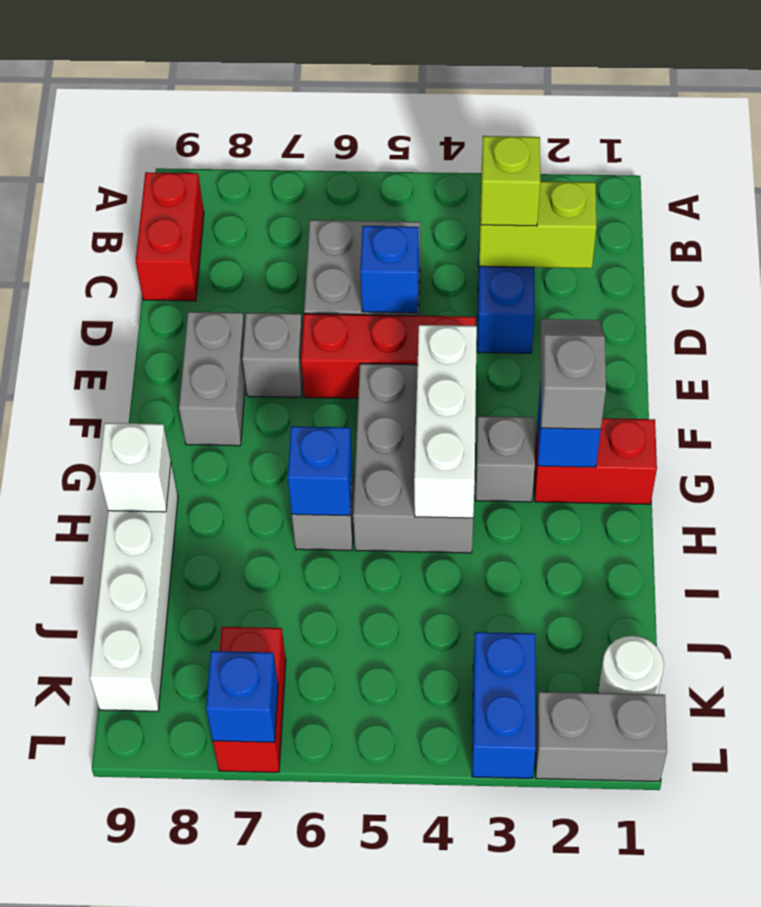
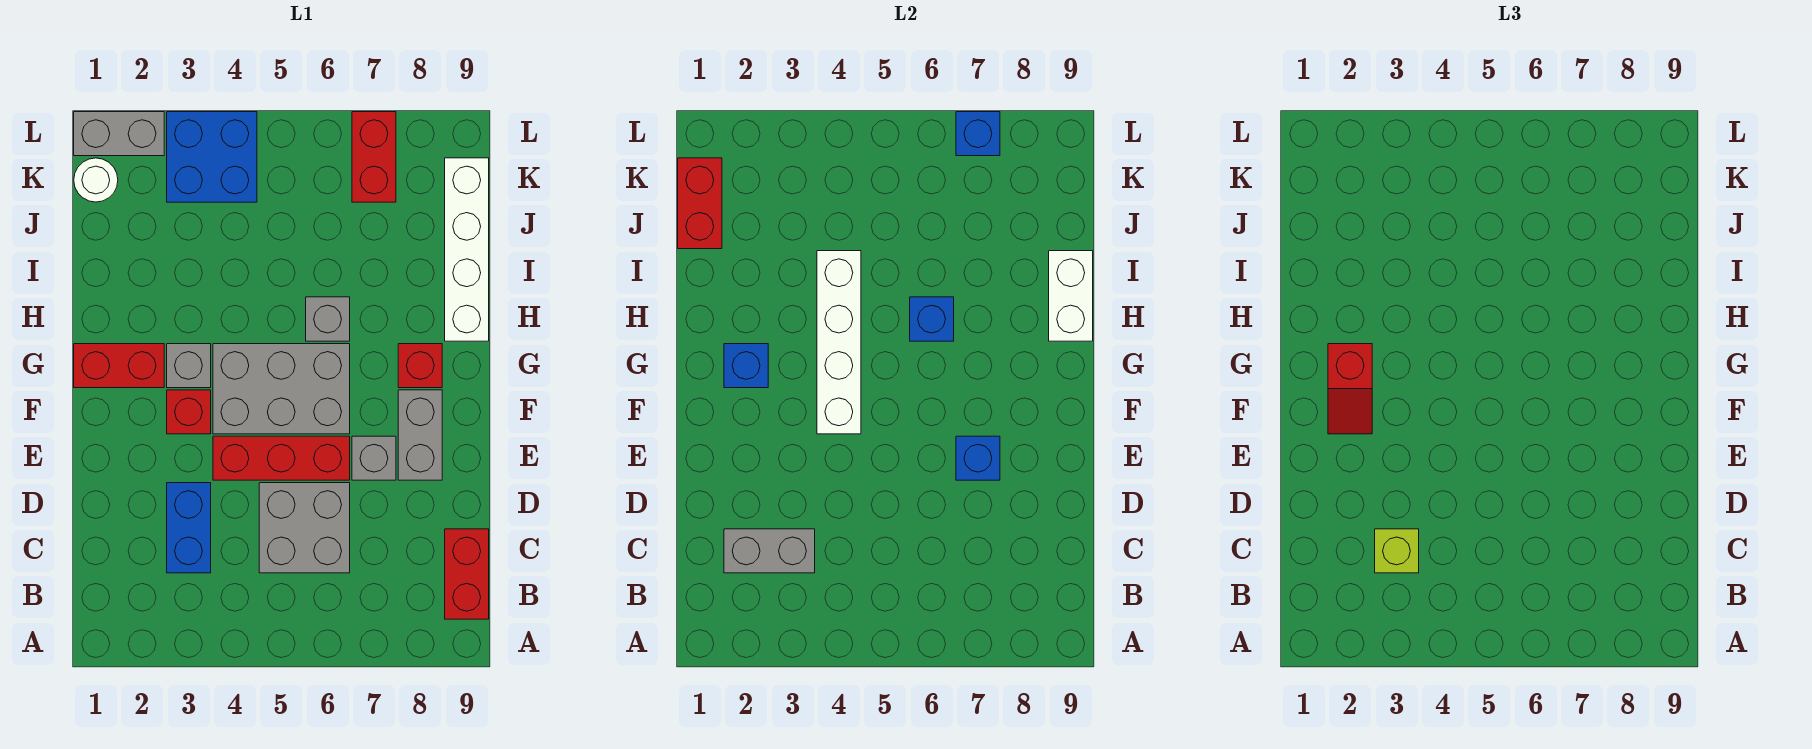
lime 1x2 brick [479,181,596,268] -> grey 1x2 brick [724,529,815,573]
blue 1x1 brick [360,226,419,313] -> blue 1x1 brick moved to [956,436,1000,480]
grey 1x2 slope [541,319,606,429] -> red 1x2 slope [1328,344,1372,434]
none -> red 1x1 brick [167,390,211,434]
grey 2x3 brick [353,364,473,553] -> grey 2x3 brick turned to [213,344,350,434]
white 1x3 brick [414,325,477,518] -> white 1x4 brick [817,251,861,434]
none -> red 1x1 brick [398,344,442,388]
white 1x1 brick [99,423,171,512] -> white 1x2 brick [1049,251,1093,341]
none -> red 1x2 brick [678,158,722,249]
blue 1x2 brick [472,632,536,778] -> blue 2x2 brick [167,112,257,202]

